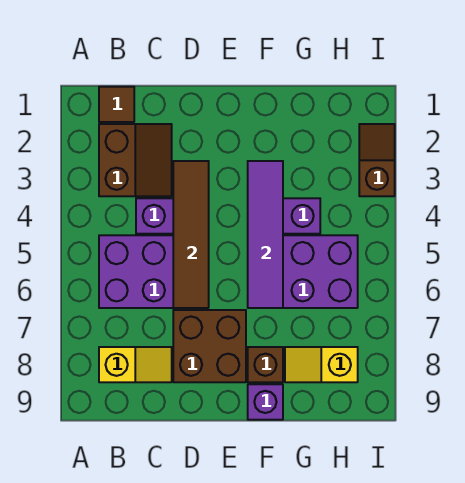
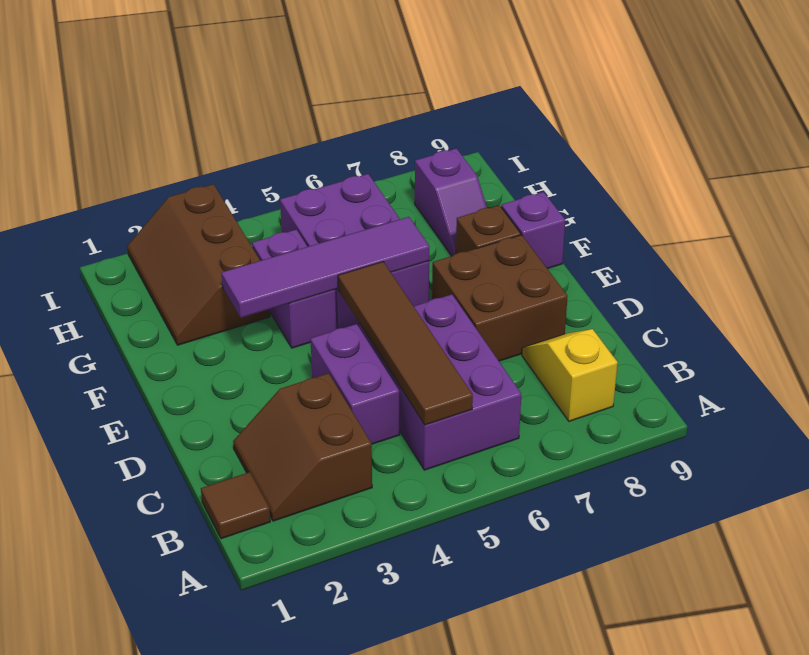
brown 2x2 slope [99,124,172,196] -> brown 2x2 slope turned to [233,373,372,521]
brown 1x4 tile [173,161,209,308] -> brown 1x4 tile turned to [338,262,473,425]
yellow 1x2 slope [285,347,358,382] -> purple 1x2 slope [415,148,487,256]
brown 1x2 slope [359,124,395,196] -> brown 2x3 slope [127,184,270,345]

